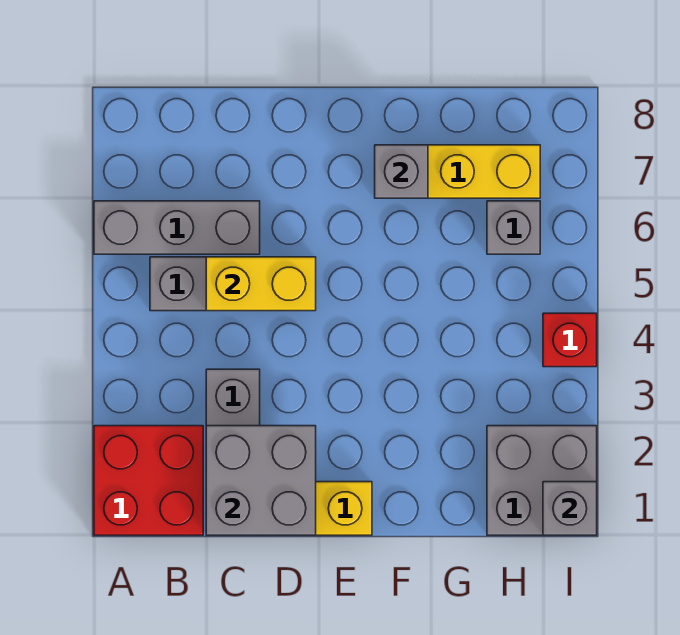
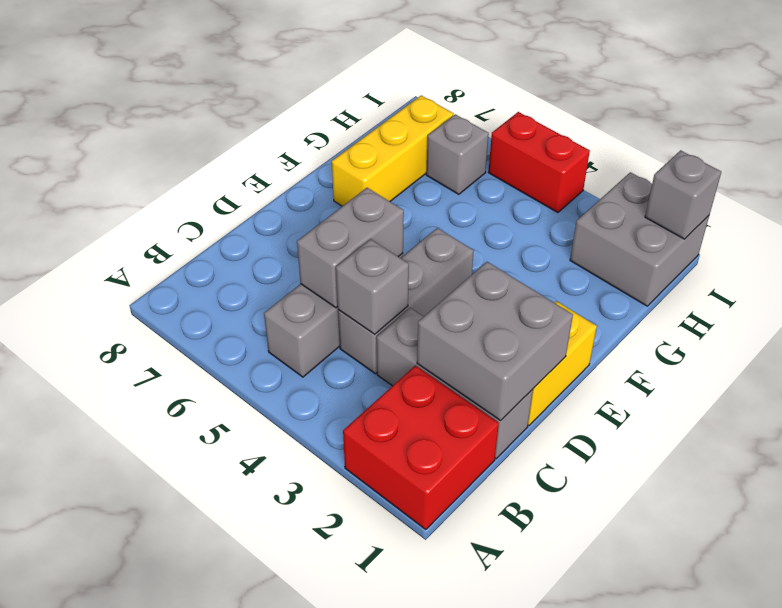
grey 1x3 brick [94,201,260,254] -> grey 1x3 brick moved to [338,228,474,374]
yellow 1x2 brick [206,257,316,311] -> grey 1x2 brick [297,188,404,308]
grey 1x1 brick [375,145,428,198] -> grey 1x1 brick moved to [336,239,409,334]
red 1x1 brick [543,313,597,367] -> red 1x2 brick [489,112,590,212]

